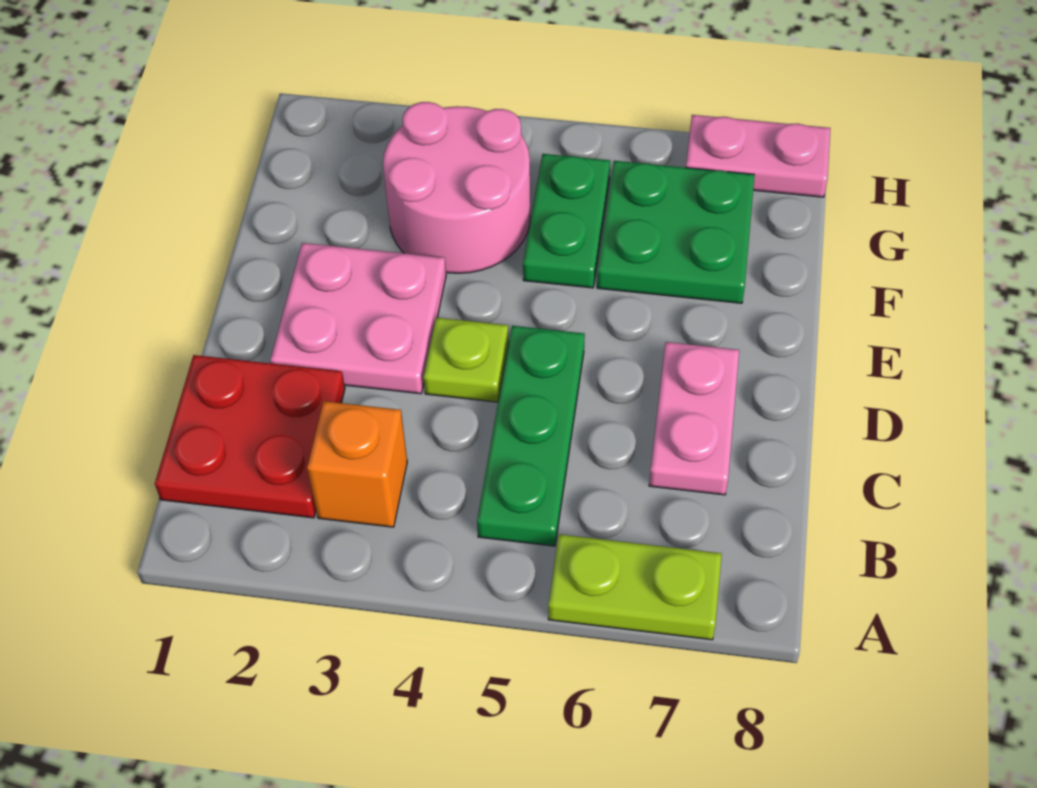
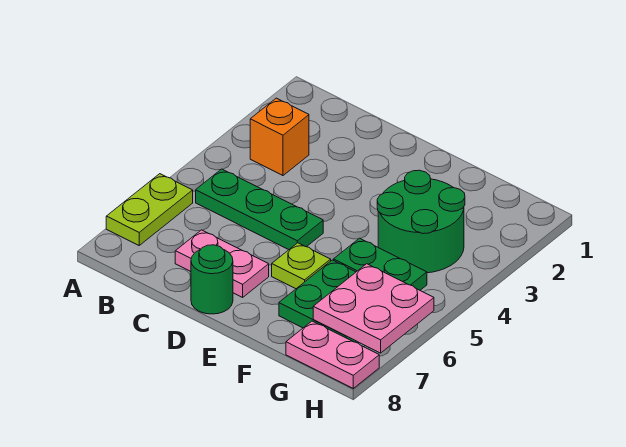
red 2x2 plate [155,355,345,518] -> none
pink 2x2 plate [270,243,446,394] -> pink 2x2 plate moved to [313,264,434,353]
lime 1x1 plate [424,318,509,402] -> lime 1x1 plate moved to [272,243,331,289]
none -> green 1x1 round brick [191,245,233,314]
pink 2x2 round brick [383,102,530,273] -> green 2x2 round brick [377,170,465,273]
pink 1x2 plate [686,115,830,197] -> pink 1x2 plate turned to [286,321,379,388]

